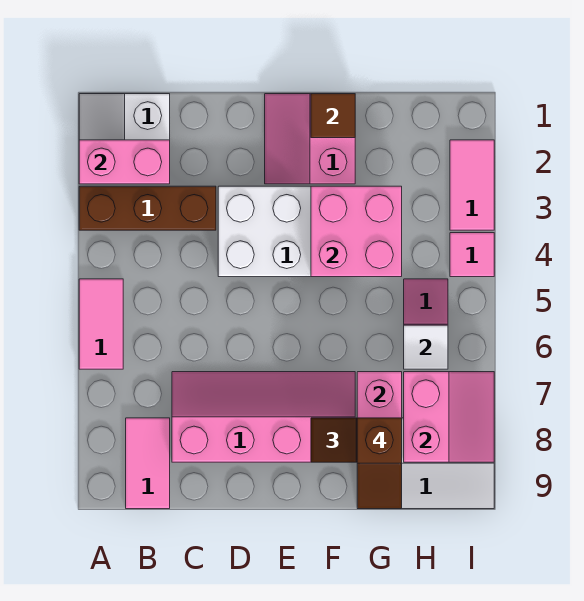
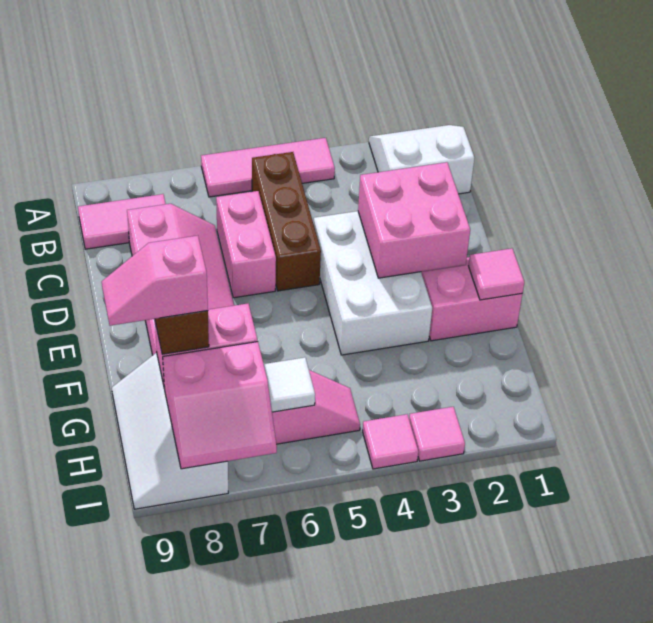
pink 1x2 brick [79,140,170,184] -> pink 1x2 brick moved to [216,191,276,298]
brown 1x3 brick [79,186,216,230] -> brown 1x3 brick moved to [252,152,321,291]
pink 1x2 tile [79,279,123,369] -> pink 1x3 tile [201,138,335,197]
brown 1x1 tile [311,94,355,138] -> pink 1x1 tile [469,248,524,300]
pink 2x2 brick [311,186,402,277] -> pink 2x2 brick moved to [358,162,470,278]
brown 1x2 slope [357,418,402,509] -> pink 1x2 slope [102,236,208,326]
pink 1x2 tile [450,140,494,230] -> pink 1x1 tile [409,407,465,461]

